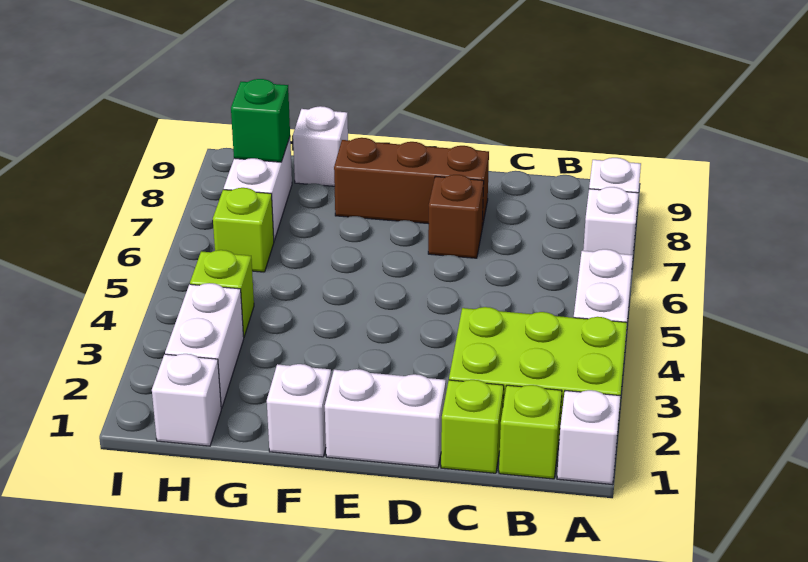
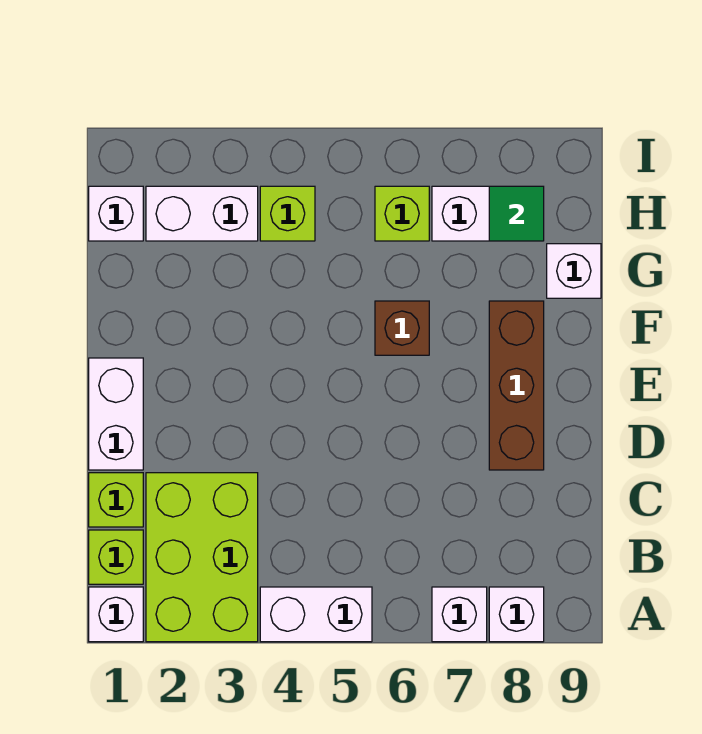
brown 1x1 brick [428,175,484,258] -> brown 1x1 brick moved to [375,301,429,355]
white 1x1 brick [267,364,331,457] -> none
green 1x1 brick [231,79,290,162] -> green 1x1 tile [489,186,544,241]

